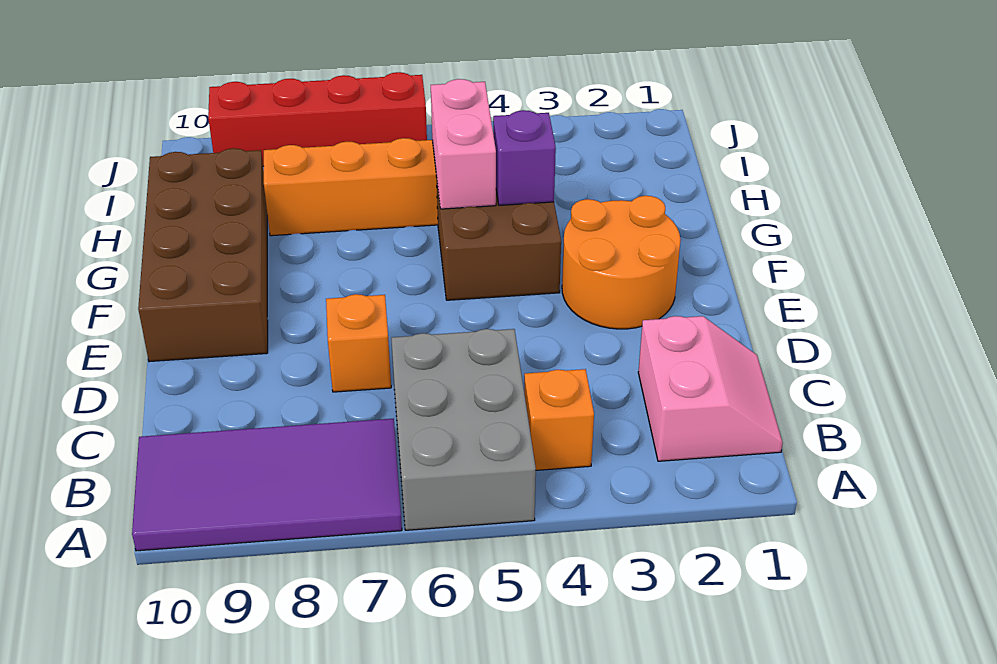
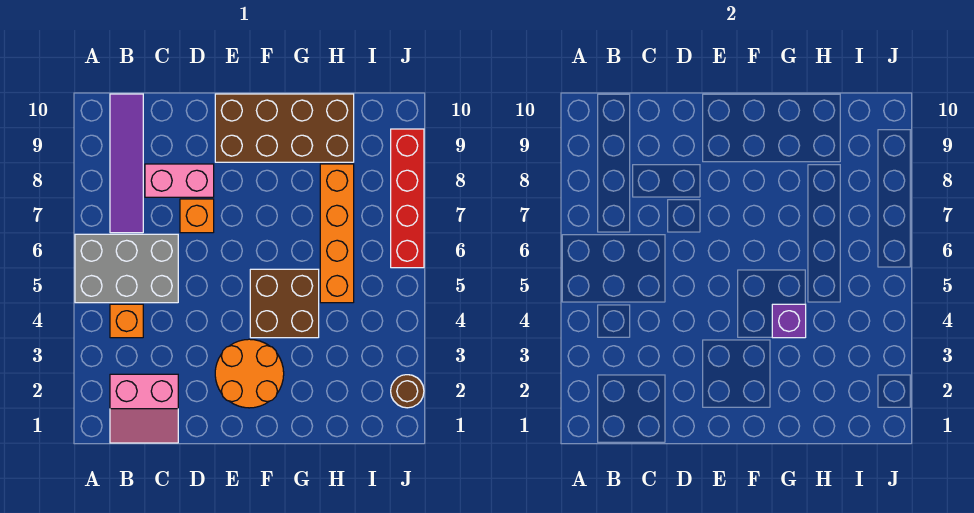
purple 2x4 tile [132,419,402,551] -> purple 1x4 tile [110,94,143,233]
pink 1x2 brick [431,79,496,209] -> pink 1x2 brick moved to [145,164,214,197]
none -> brown 1x1 round brick [391,375,424,408]

